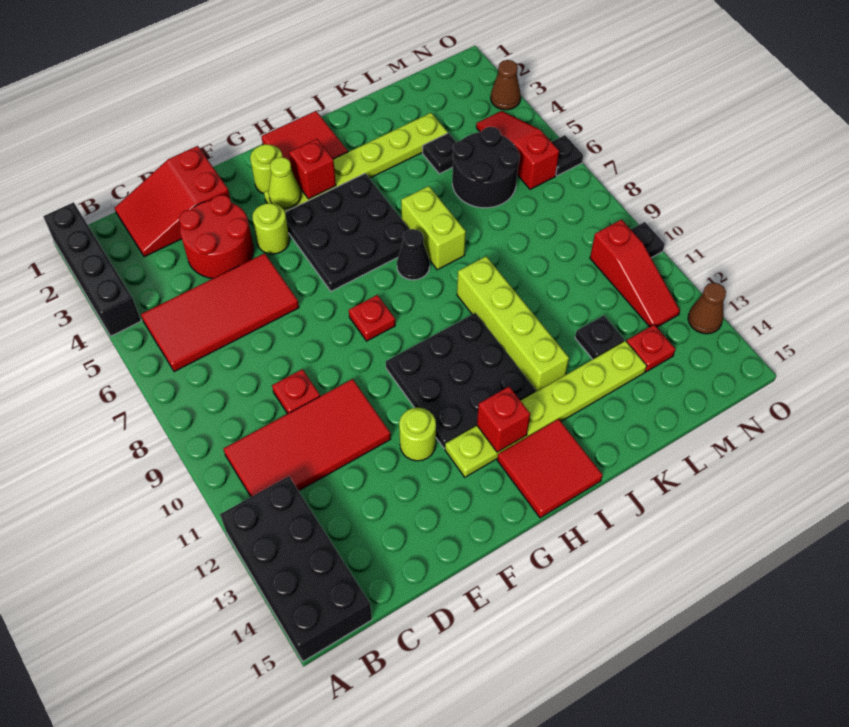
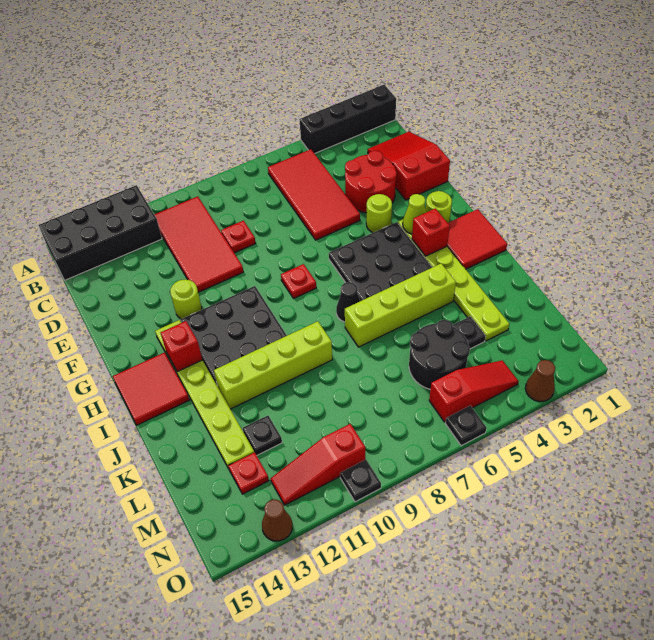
lime 1x2 brick [401,186,466,270] -> lime 1x4 brick [345,264,456,347]

